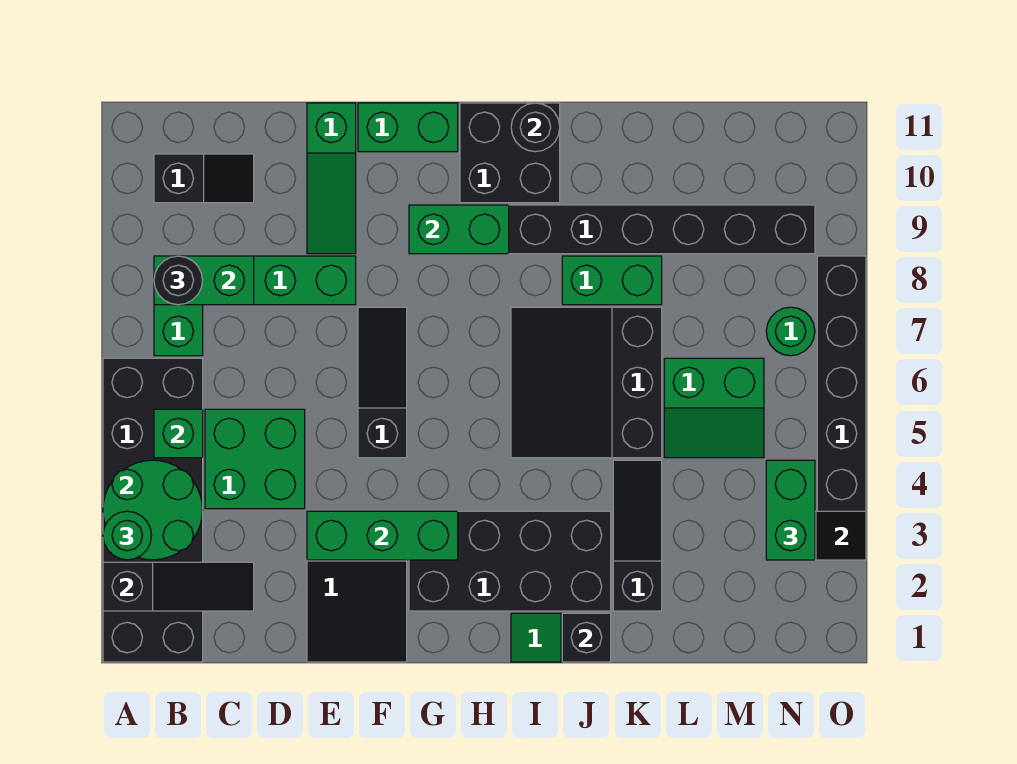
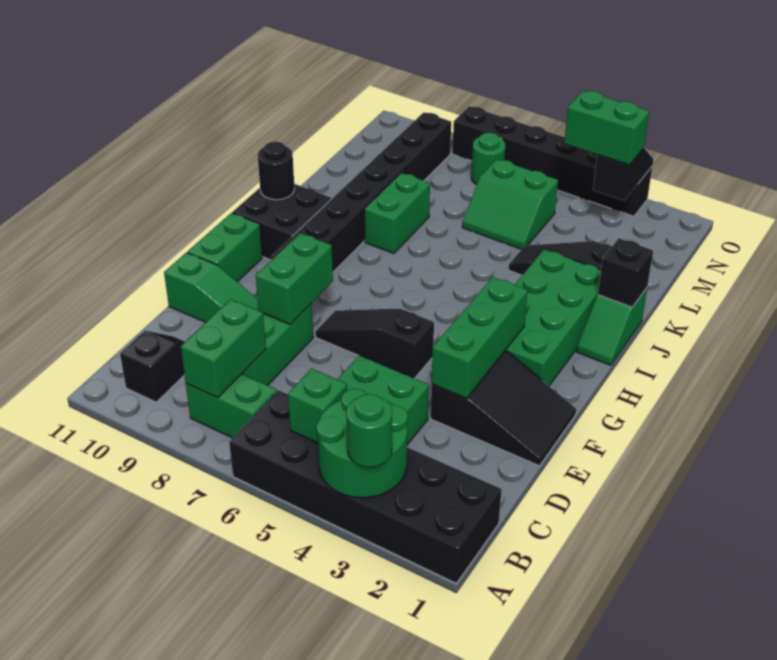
black 1x3 slope [103,562,254,611] -> none
black 1x1 round brick [154,256,203,305] -> none
black 2x4 brick [409,511,611,611] -> green 2x4 brick [506,250,601,386]
green 1x2 brick [409,205,509,254] -> green 1x2 brick moved to [256,233,333,324]
black 3x3 slope [511,307,662,458] -> none
green 2x2 slope [664,358,764,458] -> green 2x2 slope turned to [462,159,558,249]

